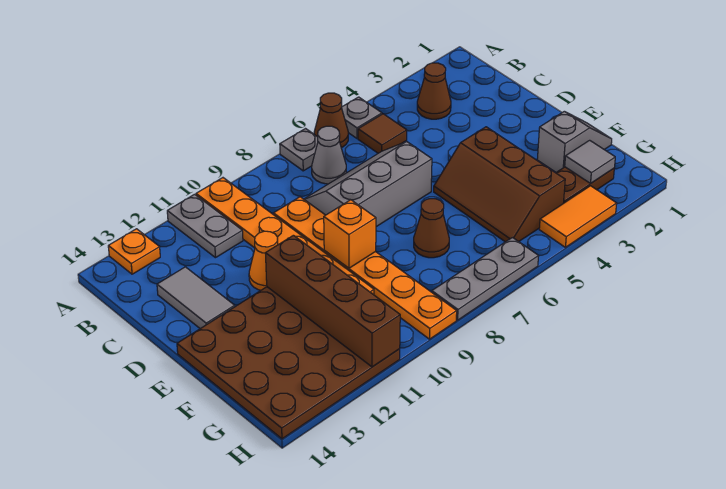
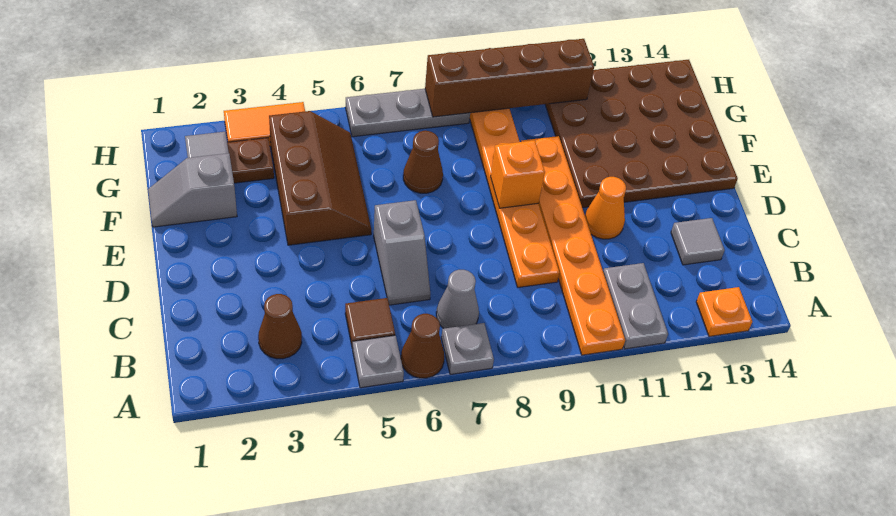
grey 2x3 slope [304,142,432,227] -> grey 1x2 slope [374,200,430,305]
grey 1x2 tile [157,267,235,329] -> grey 1x1 tile [671,218,725,265]
brown 1x4 brick [265,235,400,367] -> brown 1x4 brick turned to [425,39,594,117]

